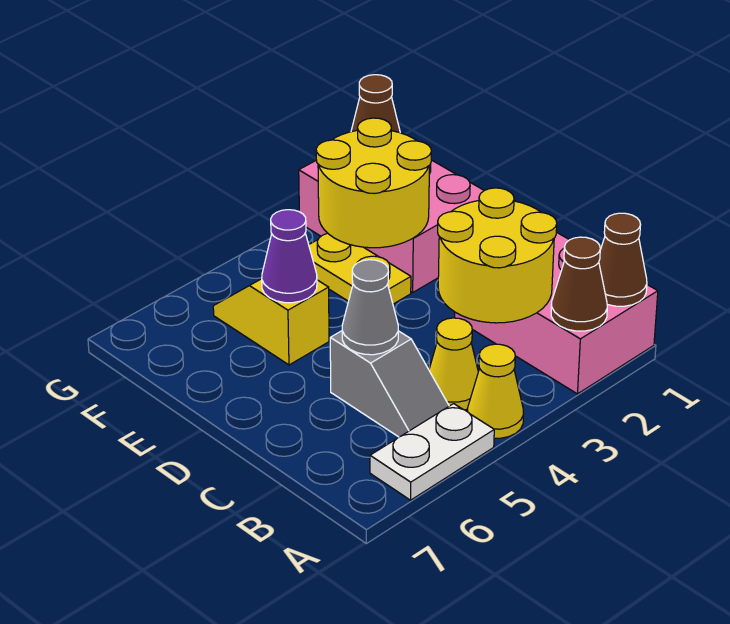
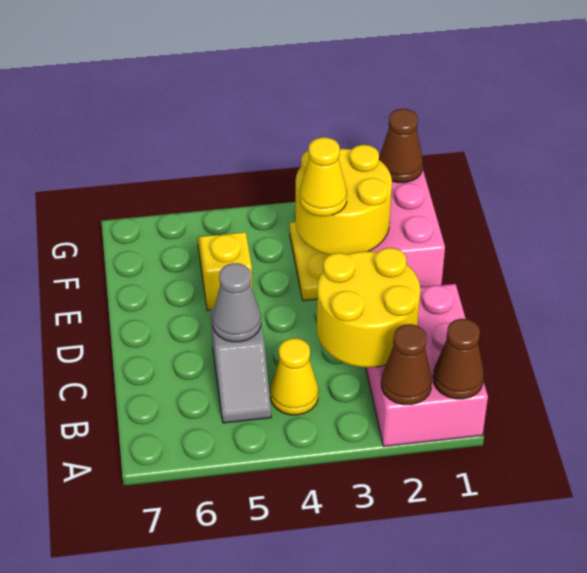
yellow 1x1 cone [467,344,524,438] -> yellow 1x1 cone moved to [300,137,347,216]
white 1x2 plate [370,404,494,500] -> none
purple 1x1 cone [262,210,317,303] -> none

